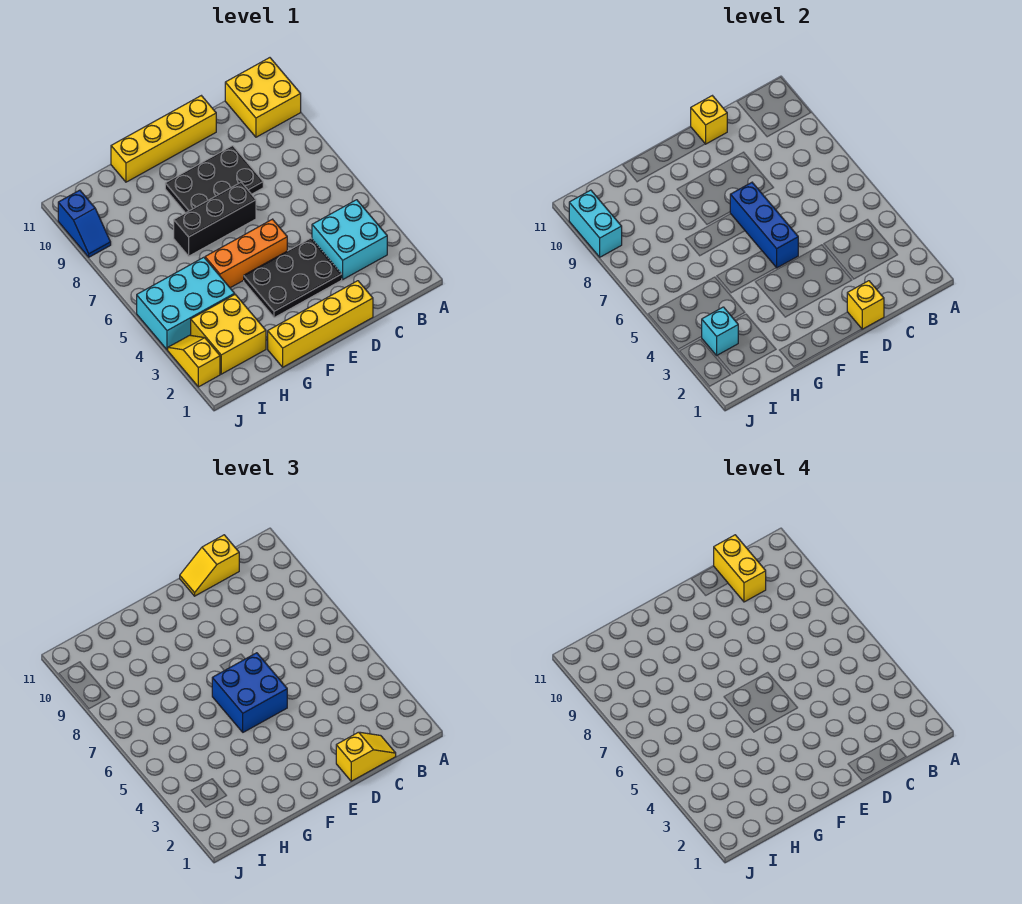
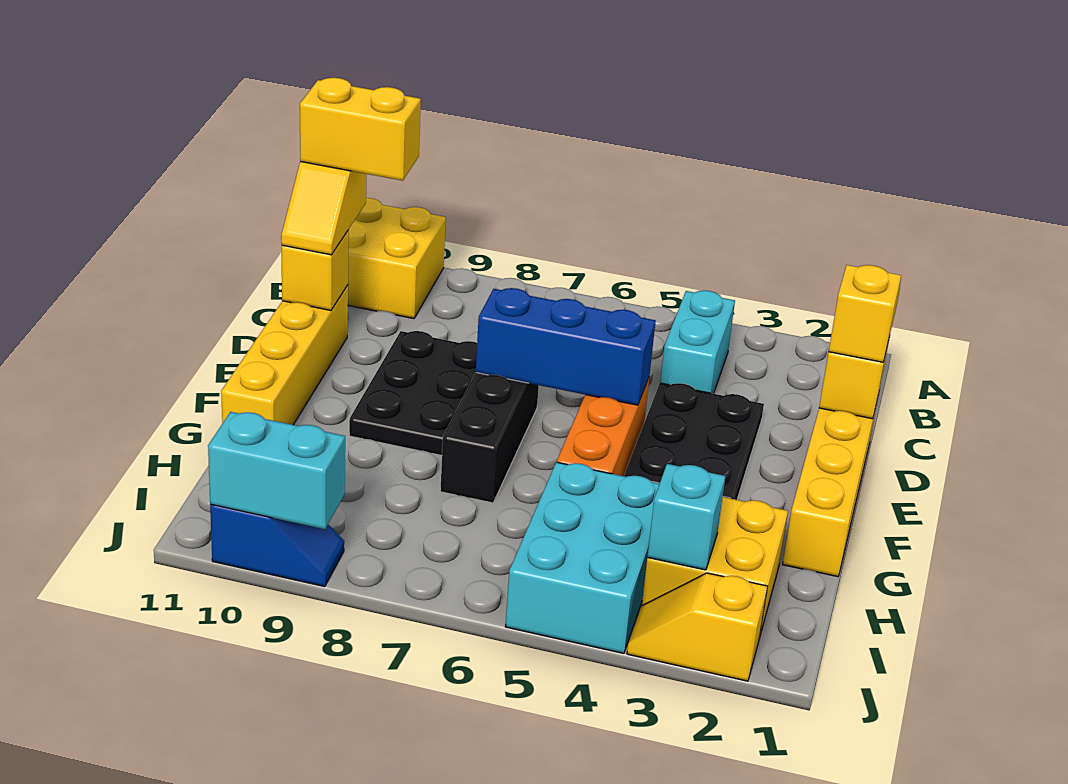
cyan 2x2 brick [312,200,387,279] -> cyan 1x2 brick [660,290,735,394]
blue 2x2 brick [212,653,287,732] -> none

